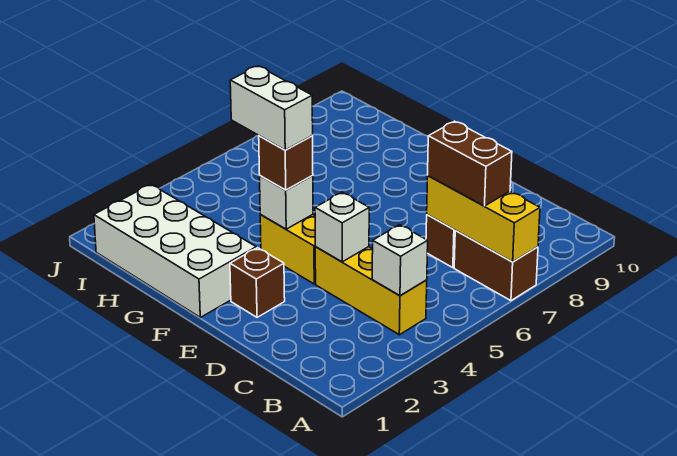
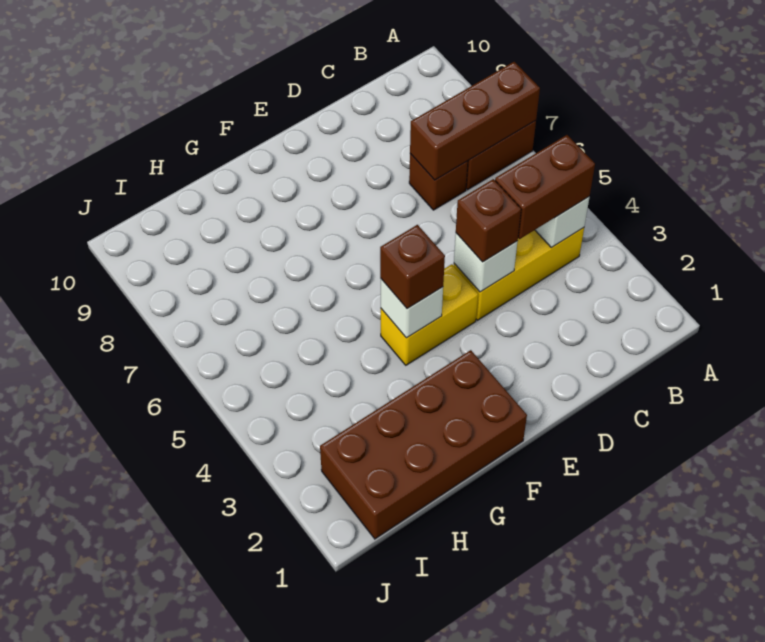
yellow 1x3 brick [427,176,540,262] -> brown 1x3 brick [410,62,540,180]
brown 1x2 brick [428,121,512,206] -> brown 1x2 brick moved to [495,135,595,239]
brown 1x1 brick [230,248,285,317] -> brown 1x1 brick moved to [456,179,521,262]
white 2x4 brick [94,184,256,317] -> brown 2x4 brick [320,350,527,539]
white 1x2 brick [230,66,313,150] -> none

